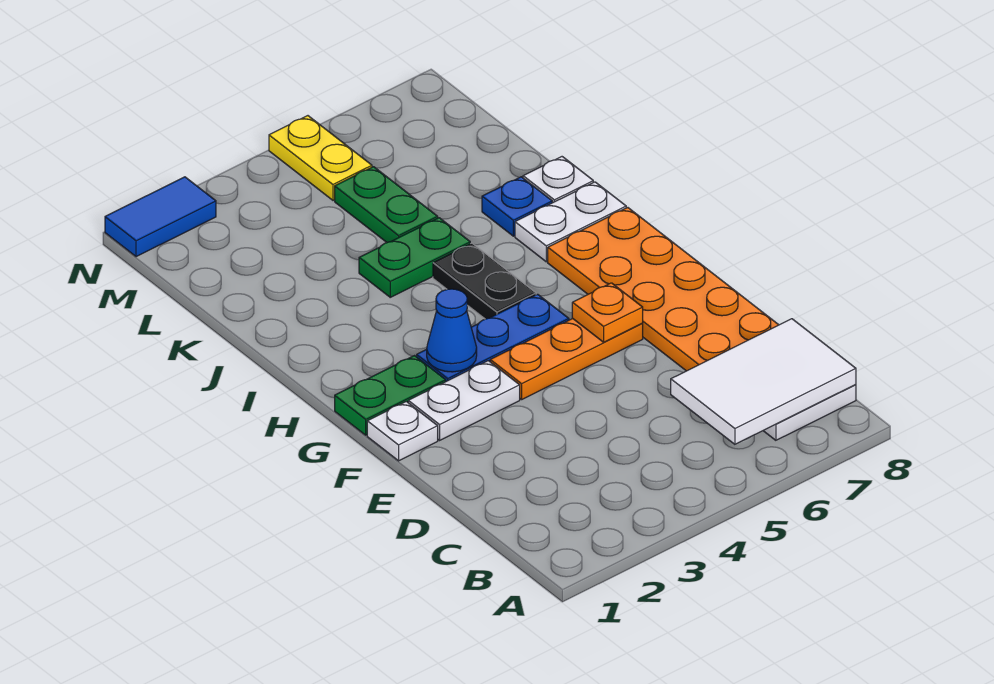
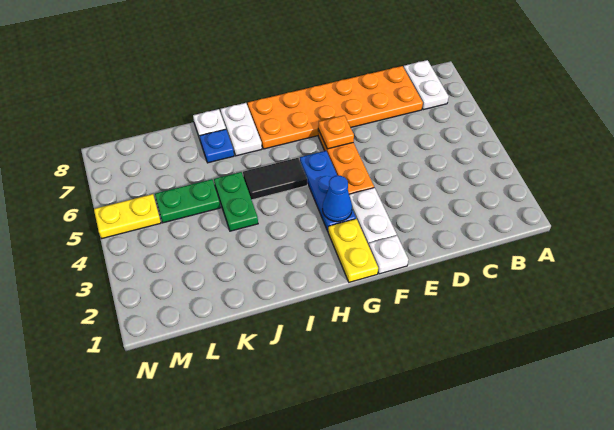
white 2x3 tile [671,319,856,444] -> none
green 1x2 plate [335,356,446,435] -> yellow 1x2 plate [328,219,378,282]
black 1x2 plate [433,243,536,319] -> black 1x2 tile [243,158,307,200]
blue 1x2 tile [105,177,216,257] -> none

